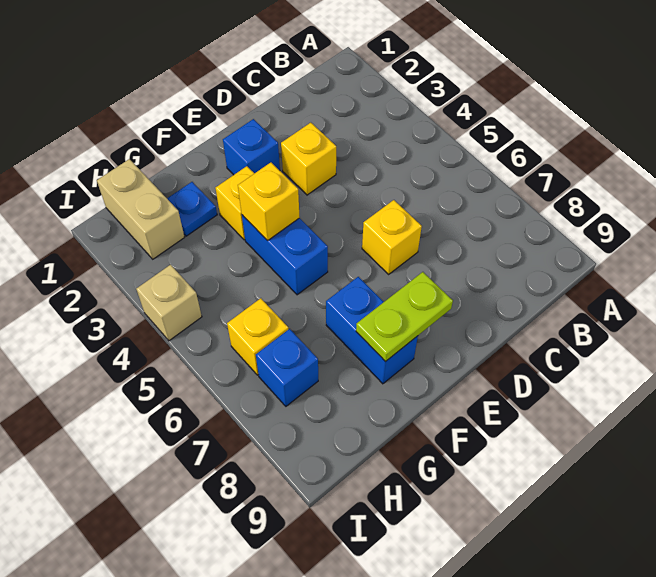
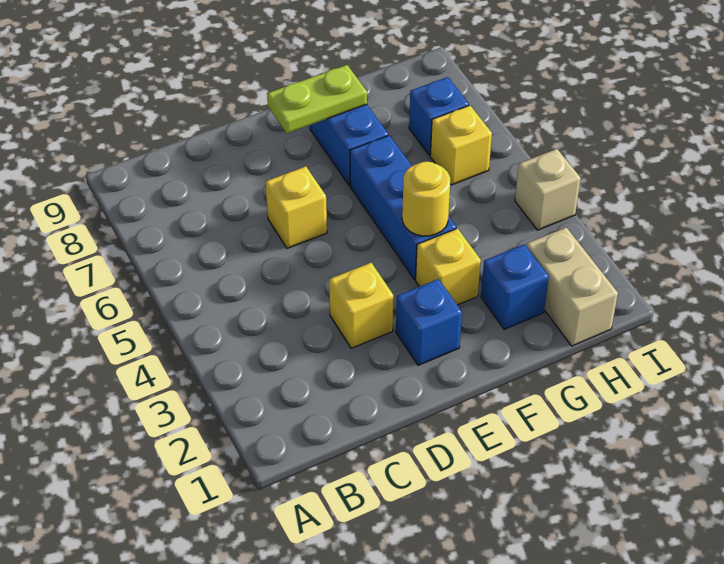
blue 1x2 brick [242,215,328,295] -> blue 1x3 brick [350,135,457,279]
yellow 1x1 brick [238,163,300,241] -> yellow 1x1 round brick [402,161,450,236]
blue 1x1 plate [167,182,217,236] -> blue 1x1 brick [481,244,549,329]

